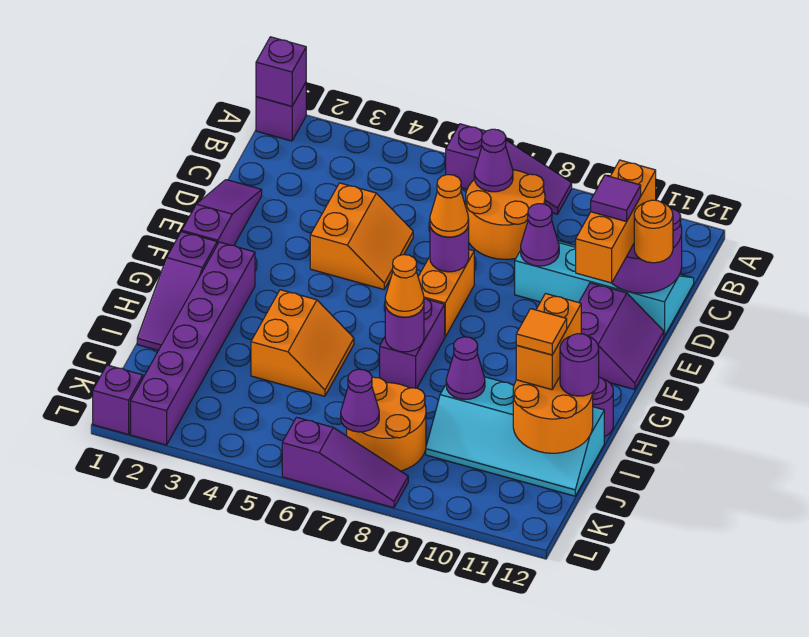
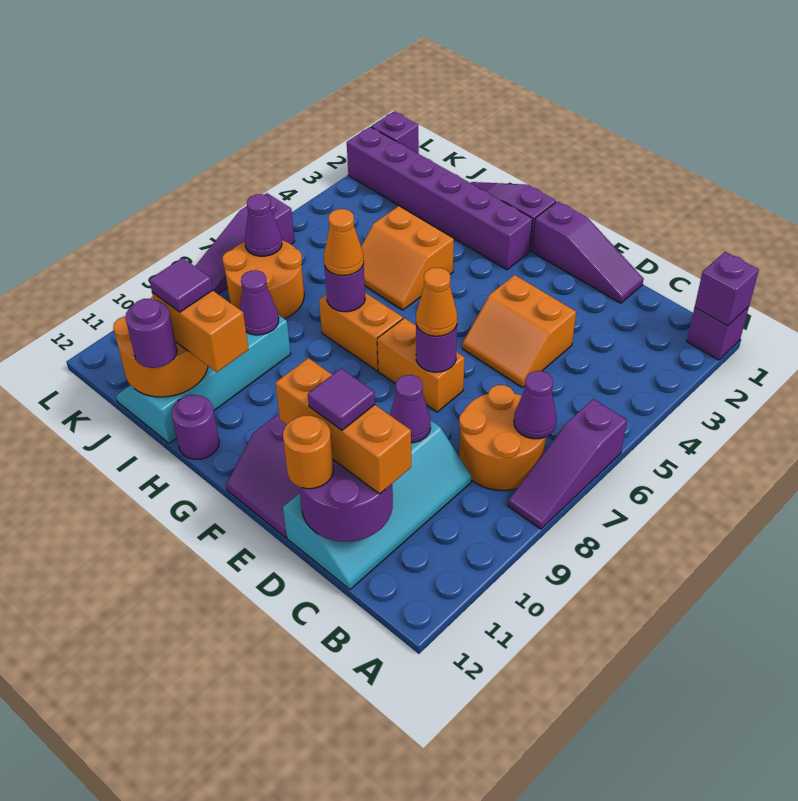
purple 1x2 brick [380,298,445,388] -> orange 1x2 brick [319,293,403,371]
orange 1x1 tile [516,309,567,355] -> purple 1x1 tile [149,258,213,312]

